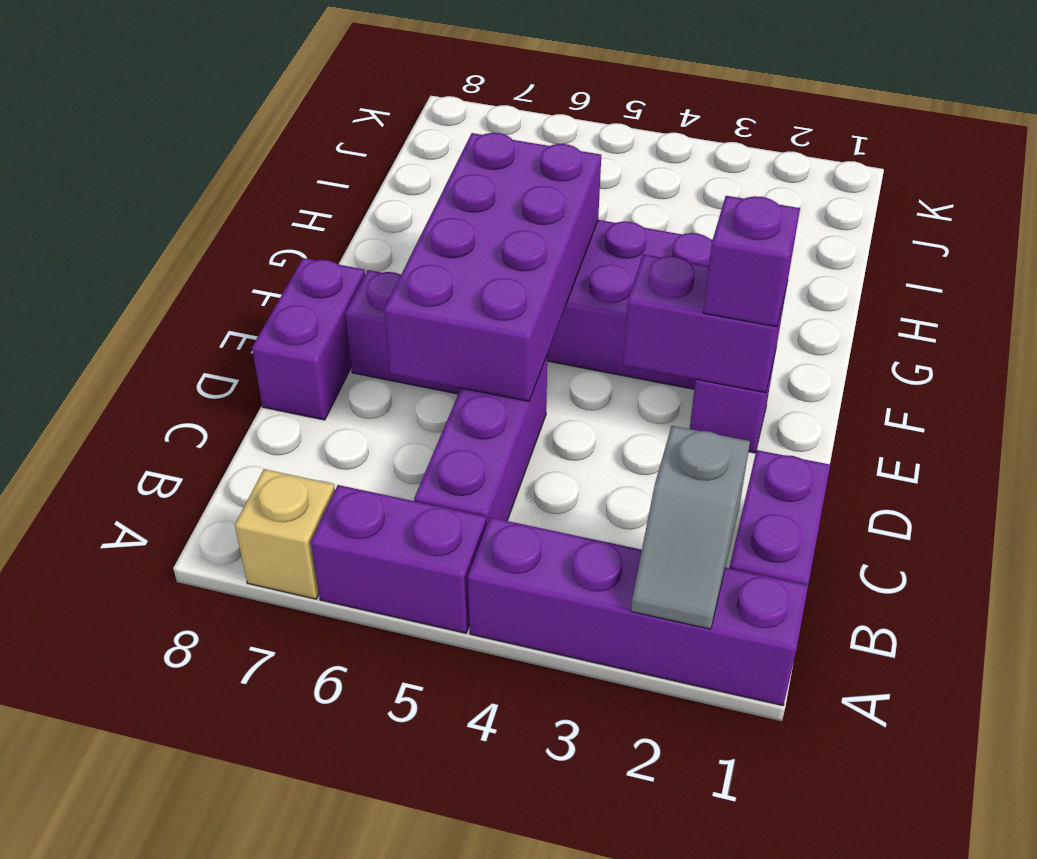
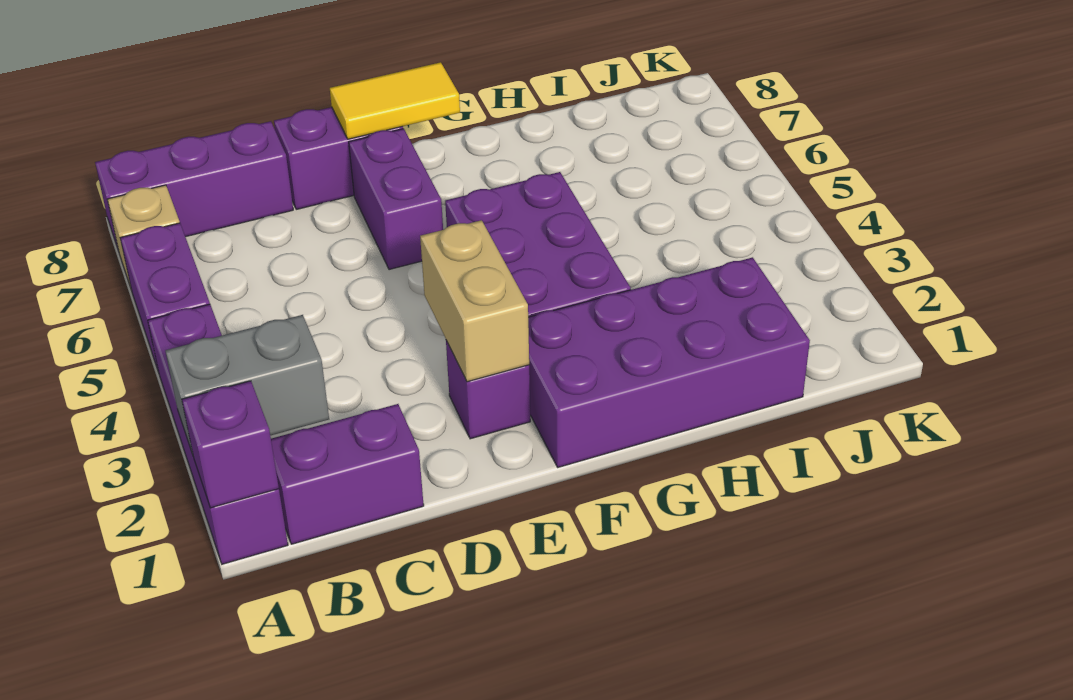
grey 1x2 slope [631,426,750,629] -> grey 1x2 brick [165,315,329,454]
purple 1x3 brick [414,356,547,526] -> purple 1x3 brick moved to [95,121,293,248]
purple 2x4 brick [384,133,601,401] -> purple 2x4 brick moved to [528,257,810,467]
purple 1x2 brick [623,254,787,393] -> tan 1x2 brick [420,220,529,382]
purple 1x1 brick [704,196,800,327] -> purple 1x1 brick moved to [182,381,279,508]
none -> yellow 1x2 tile [330,62,460,139]

